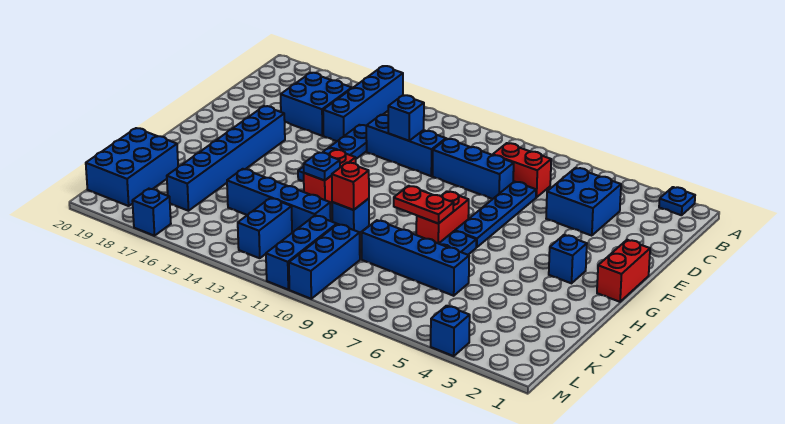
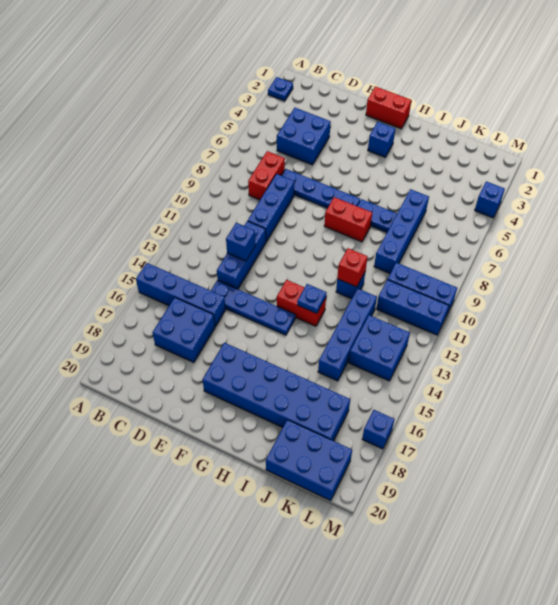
blue 1x6 brick [167,106,285,211] -> blue 2x6 brick [202,343,350,441]
red 1x2 plate [394,186,454,224] -> none
blue 1x2 brick [238,198,292,258] -> blue 2x2 brick [349,315,410,381]

